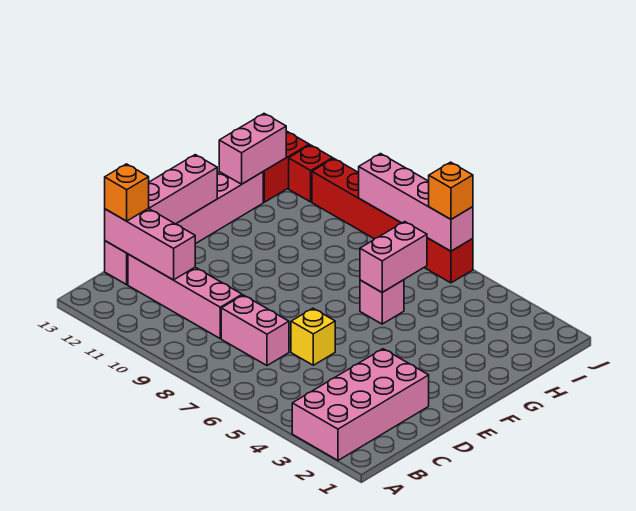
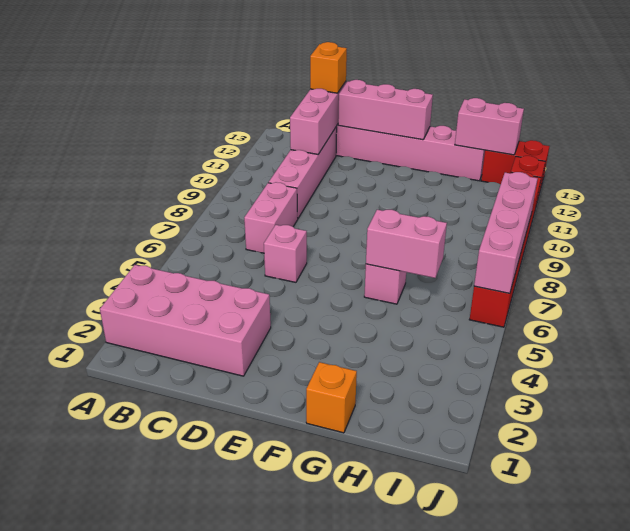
yellow 1x1 brick [291,308,335,365] -> pink 1x1 brick [264,225,307,282]
orange 1x1 brick [429,162,473,219] -> orange 1x1 brick moved to [306,362,357,433]

